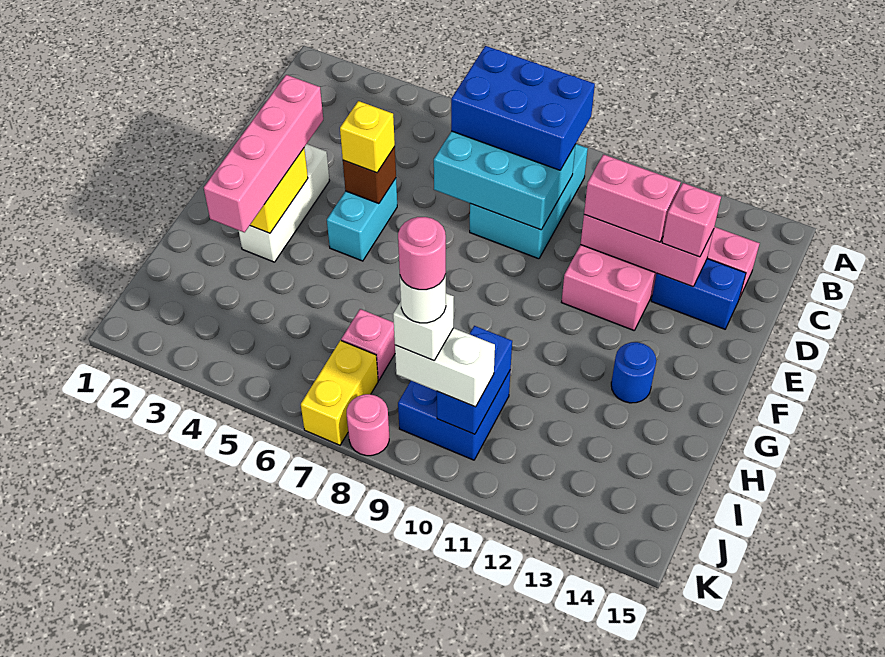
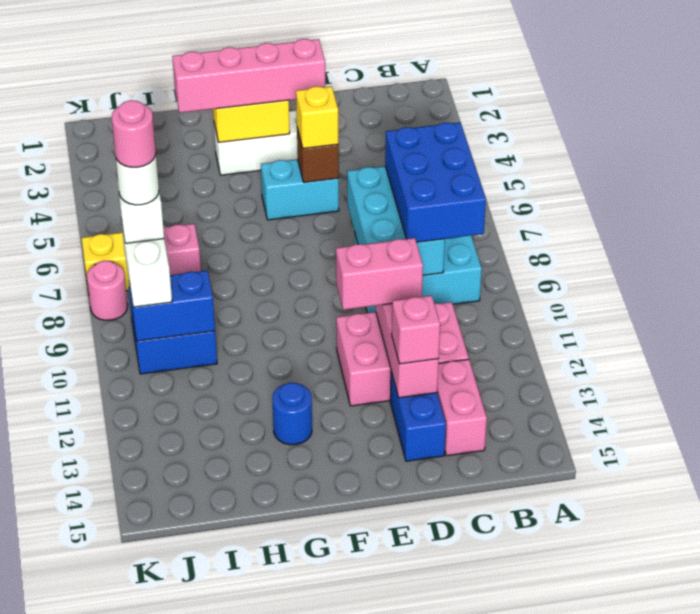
pink 1x2 brick [584,154,681,242] -> pink 1x2 brick turned to [336,238,423,310]

